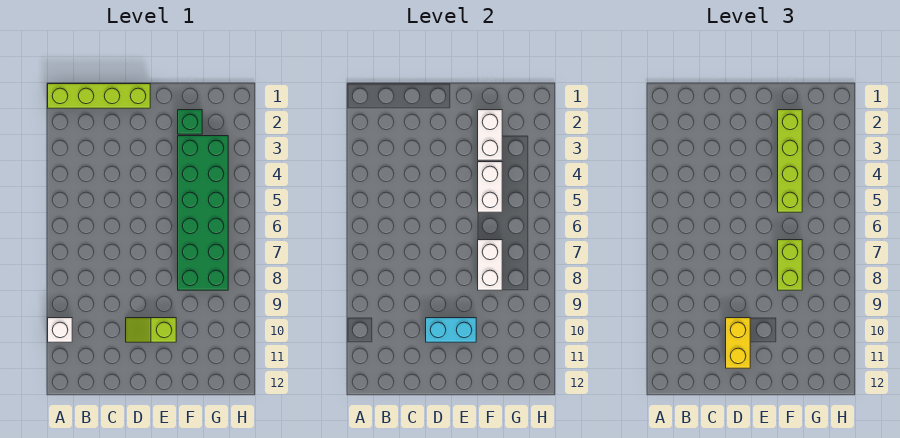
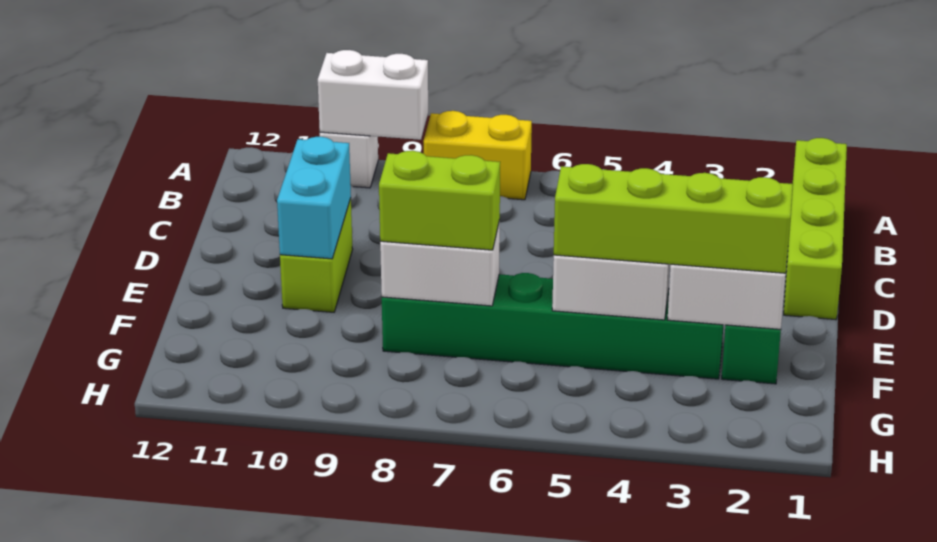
none -> white 1x2 brick [318,50,428,140]
lime 1x2 slope [126,318,176,342] -> lime 1x2 brick [280,198,353,312]
yellow 1x2 brick [726,318,750,368] -> yellow 1x2 brick moved to [424,111,532,200]
green 2x6 brick [178,136,228,290] -> green 1x6 brick [382,273,723,379]

